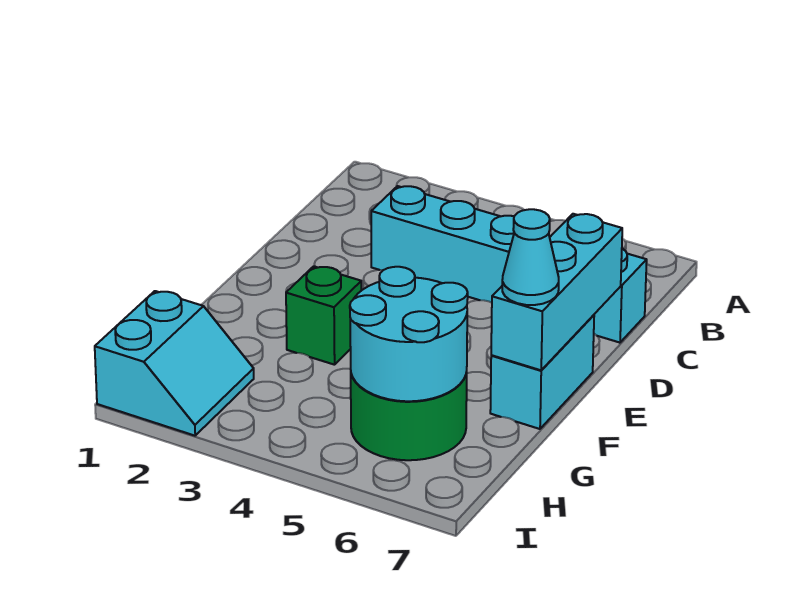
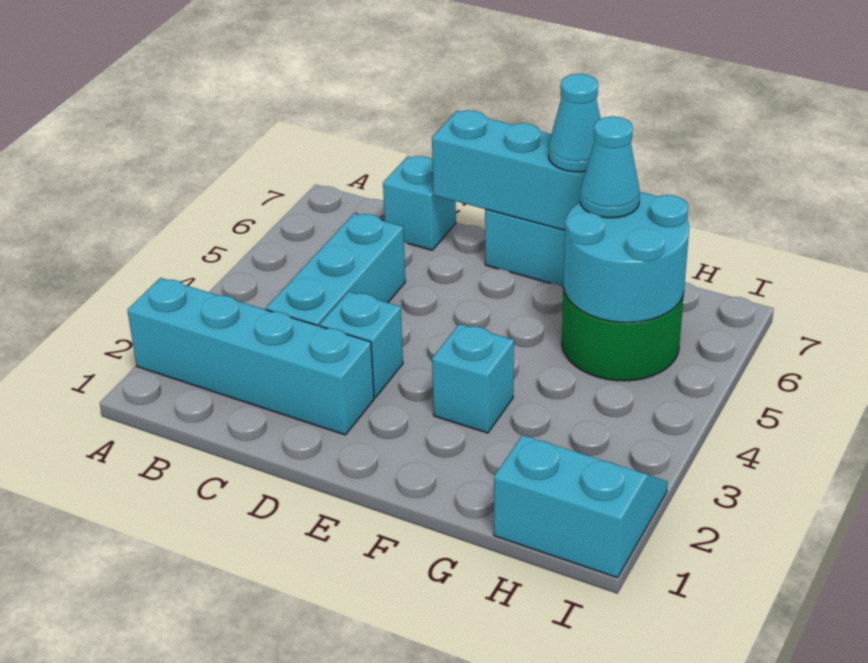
none -> cyan 1x4 brick [127,278,374,435]
none -> cyan 1x1 brick [320,292,403,397]
green 1x1 brick [286,266,361,365] -> cyan 1x1 brick [432,324,514,433]
none -> cyan 1x1 cone [580,117,640,218]

